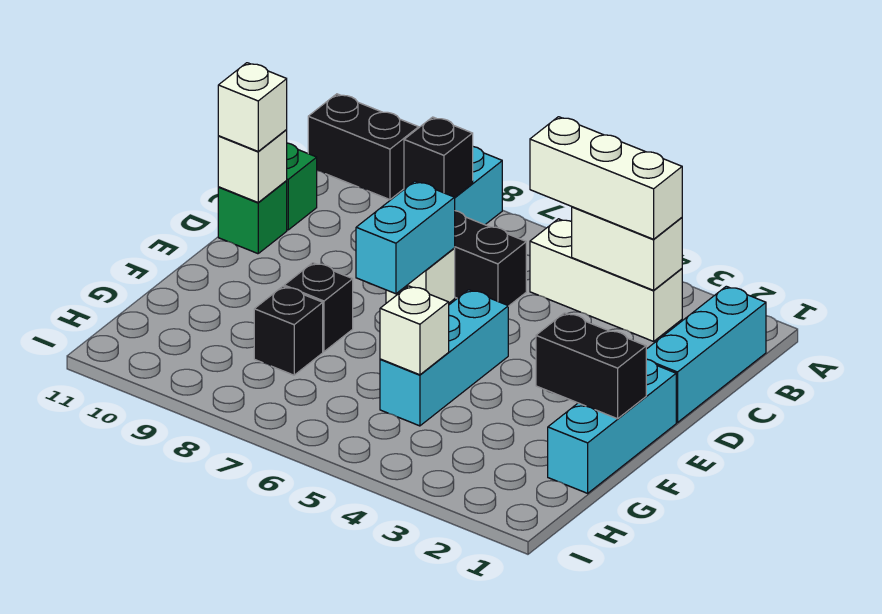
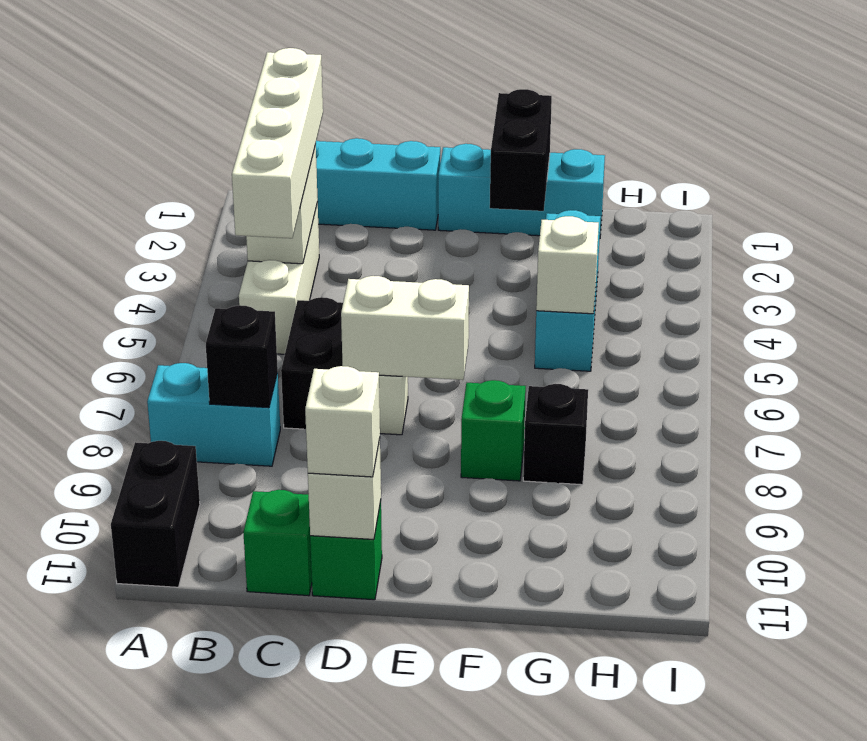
white 1x3 brick [530,117,682,239] -> white 1x4 brick [232,48,323,238]
cyan 1x2 brick [356,181,455,294] -> white 1x2 brick [341,276,469,380]
cyan 1x3 brick [380,290,508,426] -> cyan 1x3 brick turned to [535,210,601,371]
black 1x1 brick [284,263,353,351] -> green 1x1 brick [461,380,526,481]

